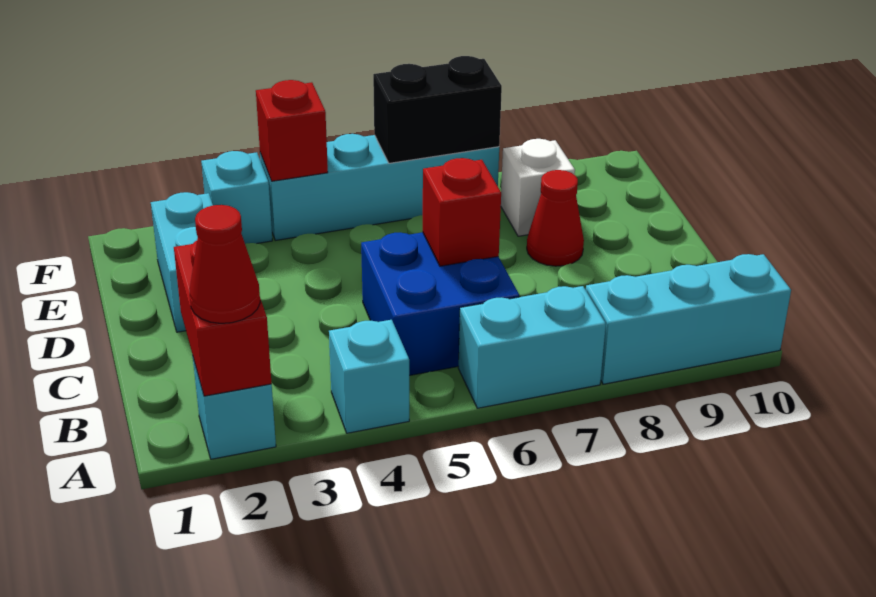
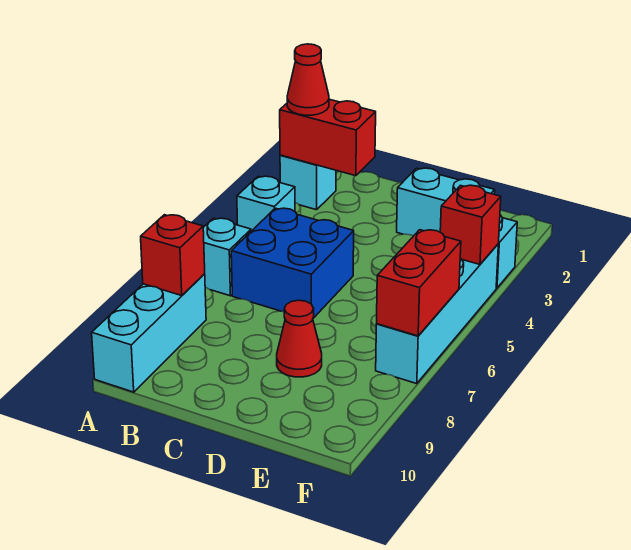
cyan 1x2 brick [458,286,606,408] -> cyan 1x1 brick [203,218,251,296]
red 1x1 brick [423,158,501,266] -> red 1x1 brick moved to [141,215,205,296]
white 1x1 brick [501,139,575,236] -> none
black 1x2 brick [373,56,502,163] -> red 1x2 brick [377,230,461,336]

